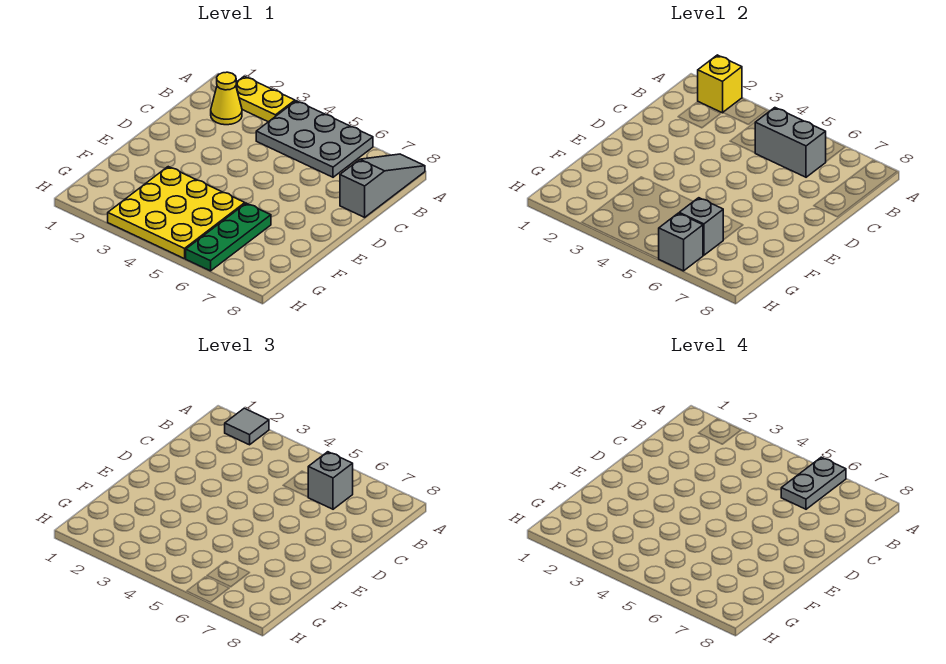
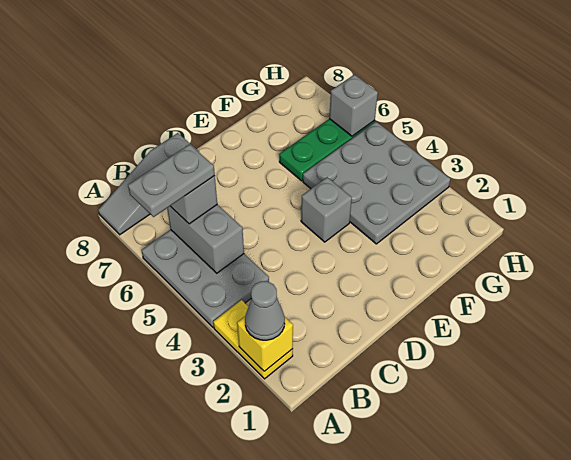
grey 1x1 tile [225,408,269,445] -> grey 1x1 cone [245,281,285,340]
yellow 1x1 cone [211,72,242,125] -> none
yellow 3x3 plate [108,167,245,259] -> grey 3x3 plate [303,122,450,244]
grey 1x1 brick [679,198,723,255] -> grey 1x1 brick moved to [301,177,352,242]

